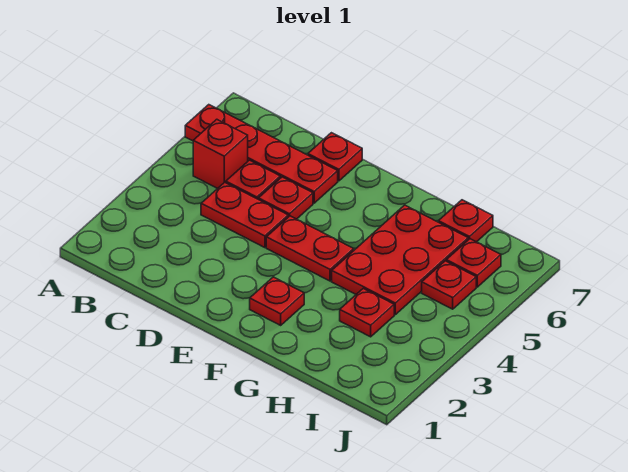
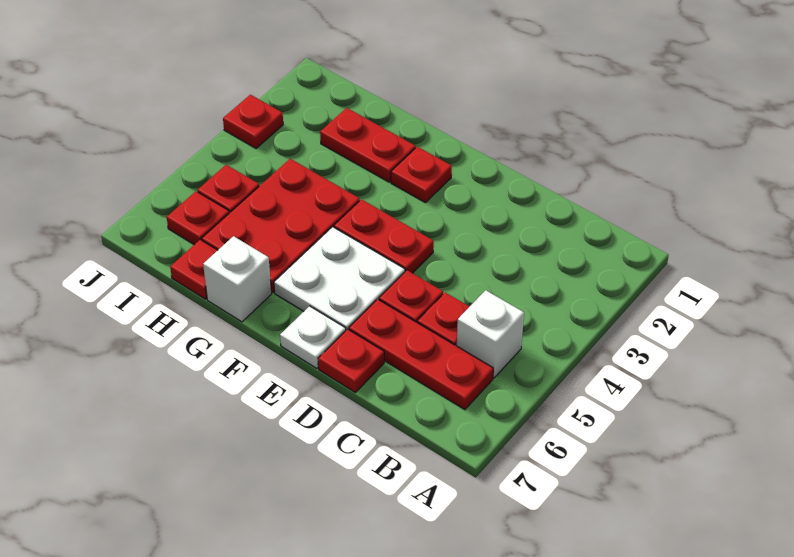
red 1x4 plate [185,105,338,203] -> red 1x3 plate [349,299,493,410]
red 1x1 brick [193,119,248,189] -> white 1x1 brick [457,290,524,378]
red 1x2 plate [201,182,288,248] -> red 1x2 plate moved to [320,108,416,182]
none -> white 2x2 plate [274,227,405,330]
none -> white 1x1 plate [280,306,346,368]
none -> white 1x1 brick [203,236,271,322]
red 1x1 plate [340,288,394,337] -> red 1x1 plate moved to [223,95,283,148]

